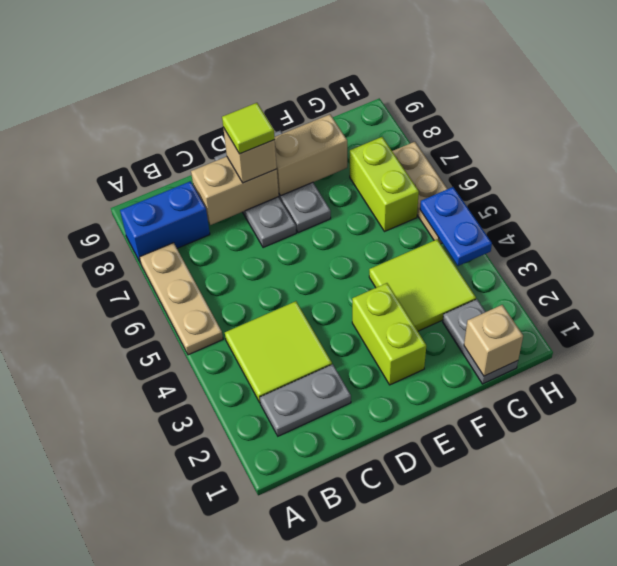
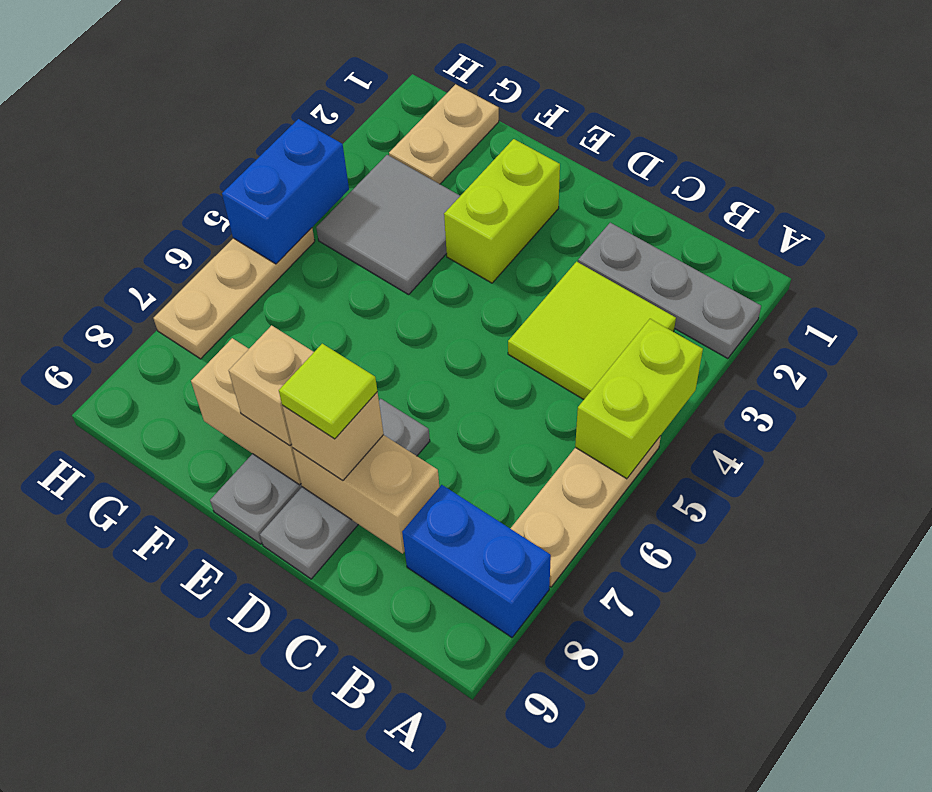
grey 1x2 plate [260,364,351,436] -> grey 1x3 plate [578,223,761,359]
lime 2x2 tile [369,239,476,331] -> grey 2x2 tile [316,155,460,295]
grey 1x2 plate [443,299,518,384] -> tan 1x2 plate [389,84,499,184]
tan 1x1 brick [464,305,523,376] -> tan 1x1 brick moved to [229,325,314,446]
lime 1x2 brick [350,137,419,231] -> lime 1x2 brick moved to [575,319,703,479]
blue 1x2 plate [420,187,492,266] -> blue 1x2 brick [222,119,349,264]

